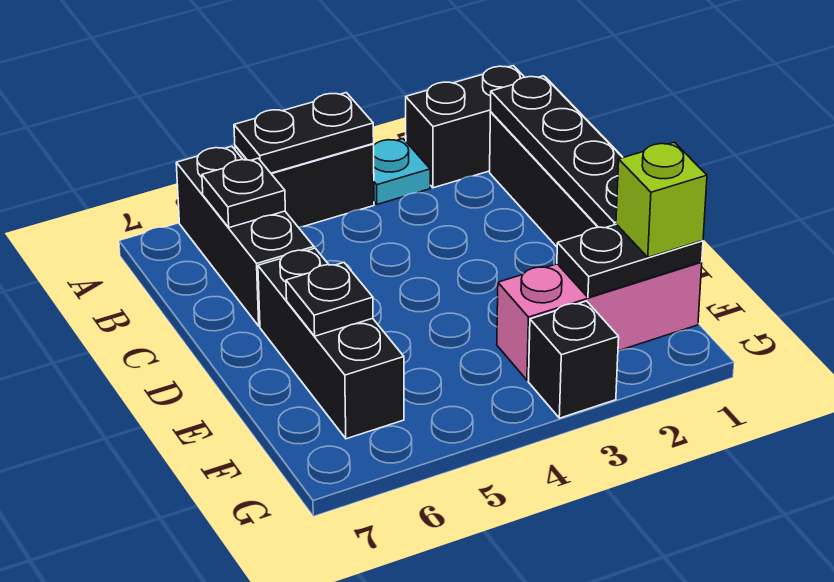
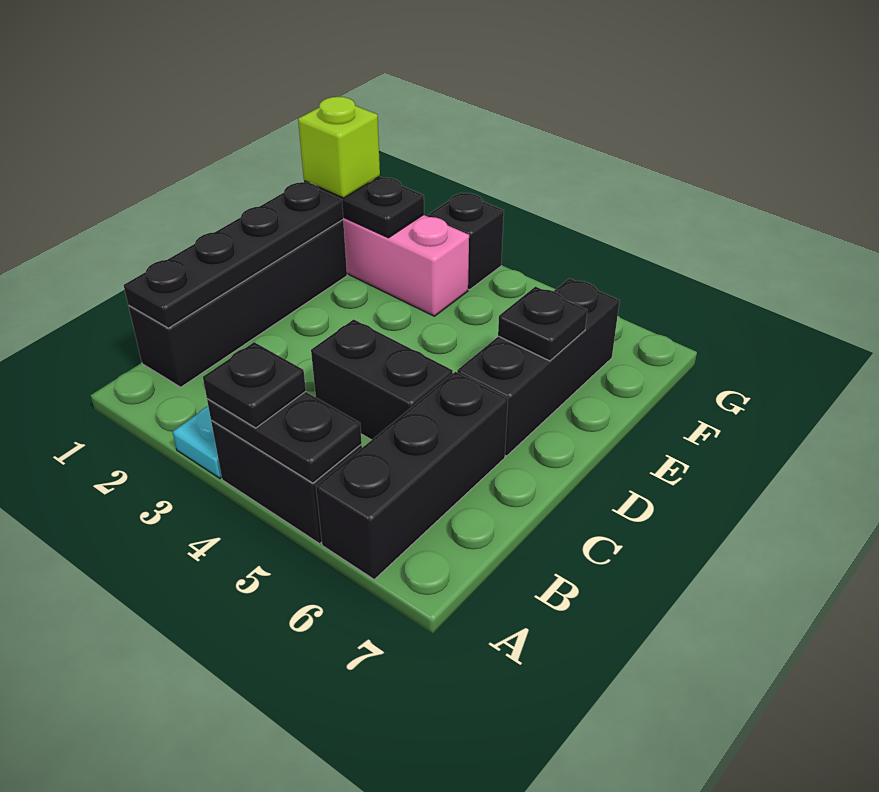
black 1x2 brick [406,66,524,188] -> black 1x2 brick moved to [311,319,453,440]
black 1x1 plate [202,158,285,228] -> black 1x1 plate moved to [203,342,306,428]

